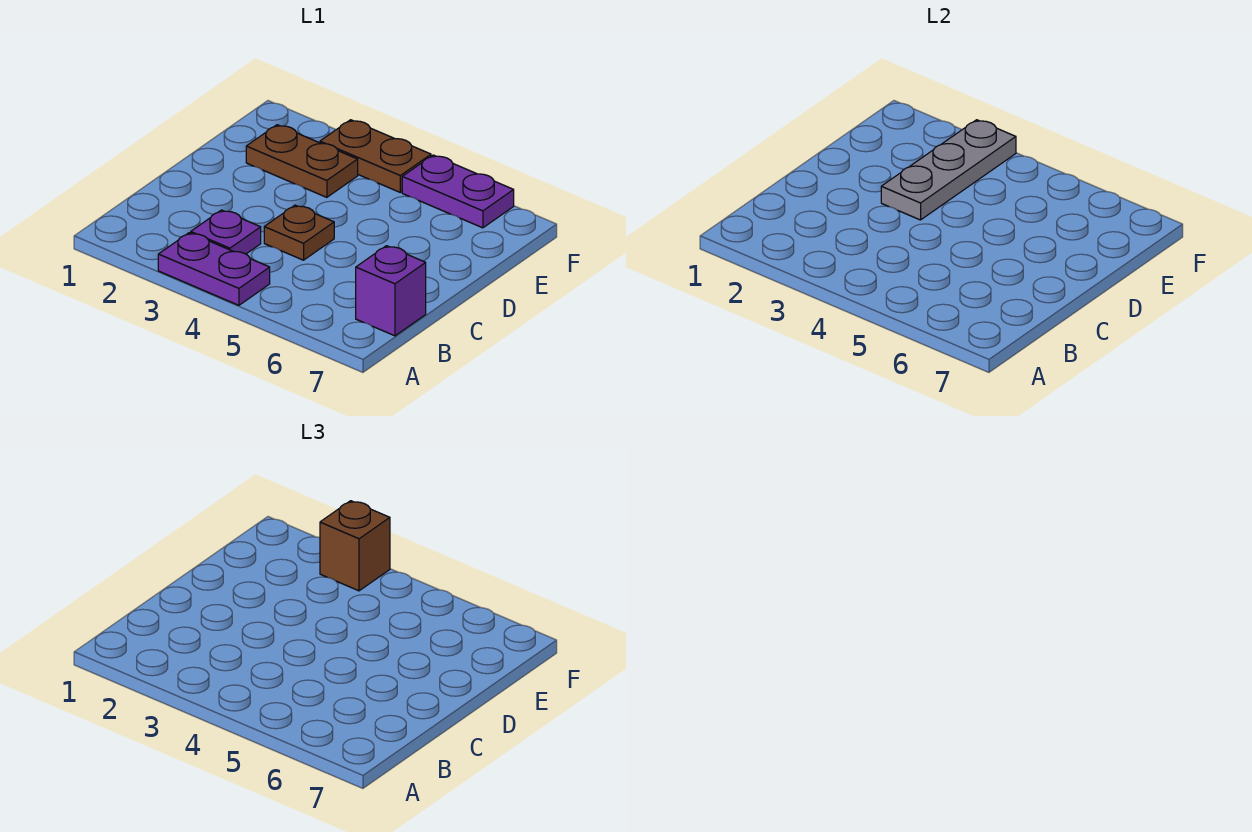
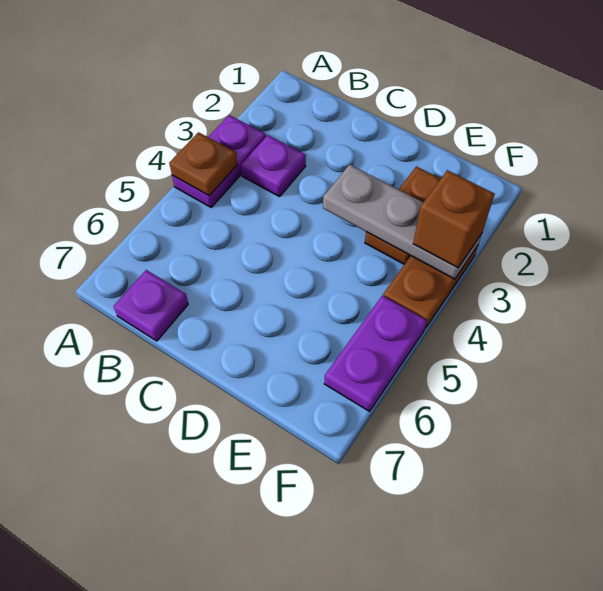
purple 1x1 brick [356,246,426,336] -> purple 1x1 plate [114,270,188,341]
brown 1x1 plate [264,205,334,260] -> brown 1x1 plate moved to [169,132,238,196]

